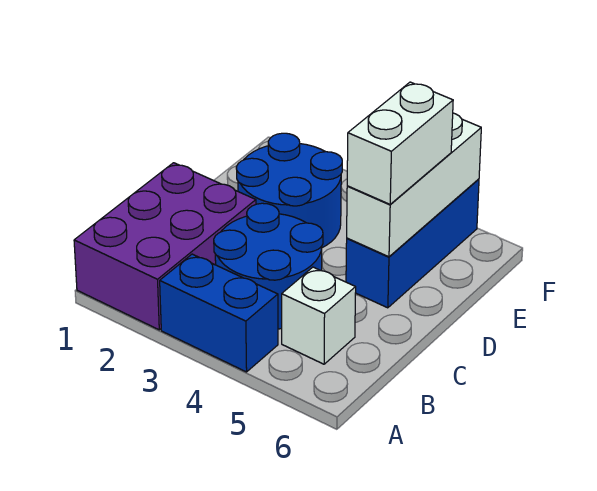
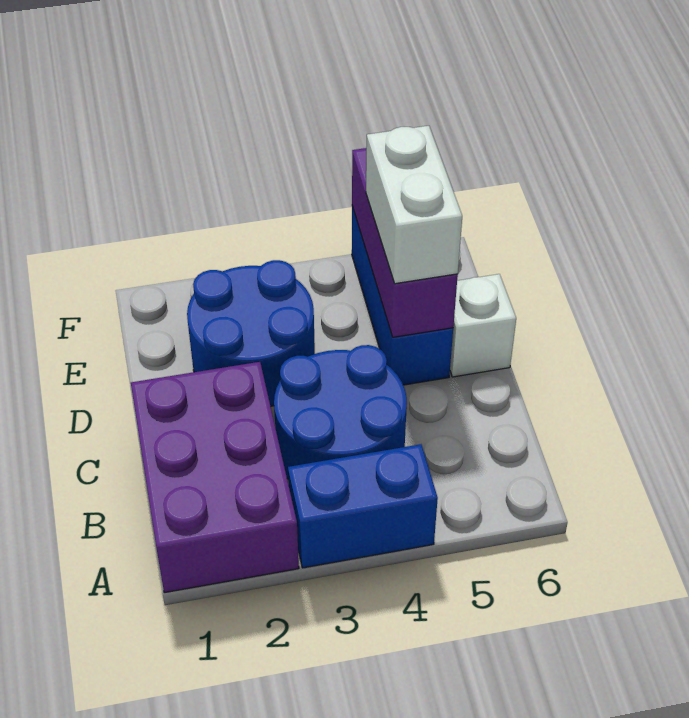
white 1x1 brick [282,267,356,364] -> white 1x1 brick moved to [450,274,516,377]
white 1x3 brick [347,113,481,257] -> purple 1x3 brick [352,148,458,337]

